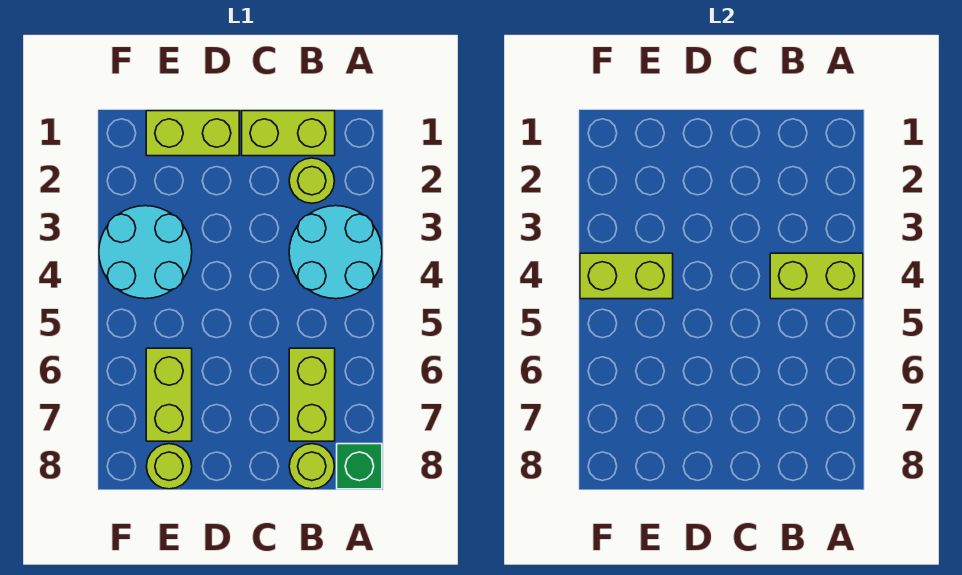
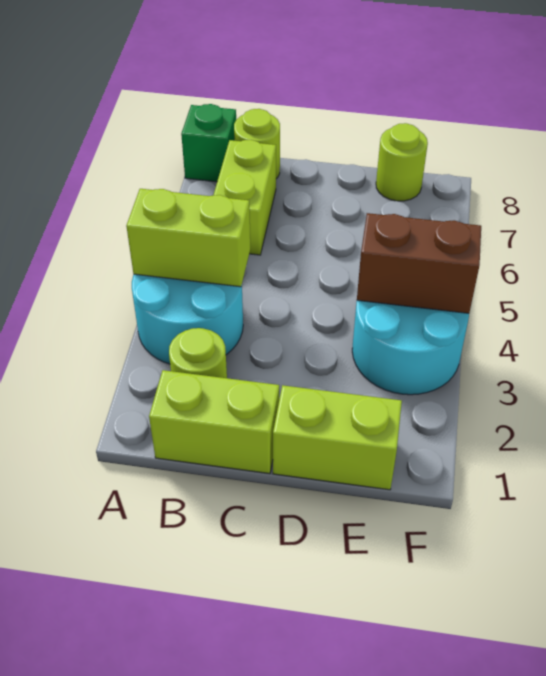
lime 1x2 brick [580,253,673,299] -> brown 1x2 brick [357,213,481,313]
lime 1x2 brick [146,348,192,441] -> none

